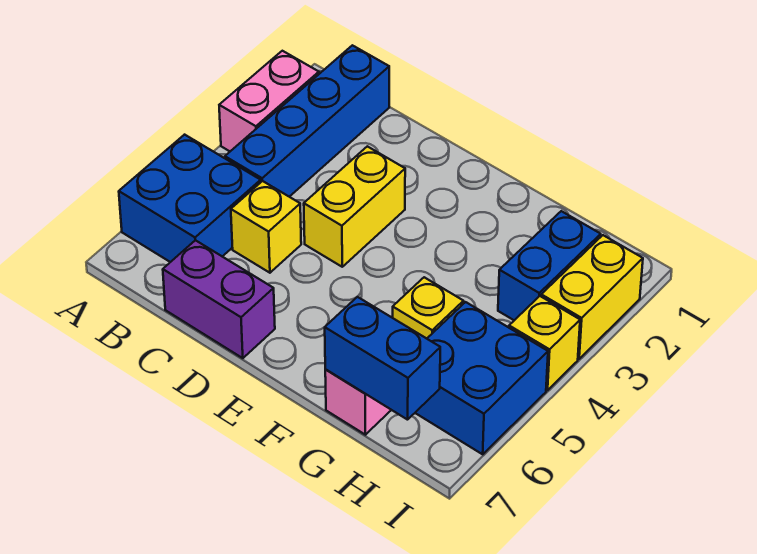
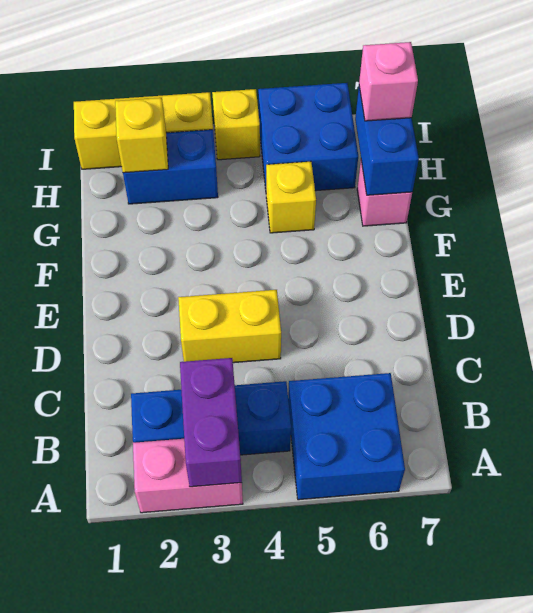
blue 1x4 brick [225,45,389,197] -> blue 1x3 brick [131,381,291,455]
yellow 1x1 brick [231,181,301,273] -> yellow 1x1 brick moved to [115,98,168,173]
purple 1x2 brick [163,240,275,358] -> purple 1x2 brick moved to [180,358,242,487]
none -> pink 1x1 brick [359,42,418,121]
yellow 1x2 brick [541,235,643,359] -> yellow 1x3 brick [74,92,213,169]

